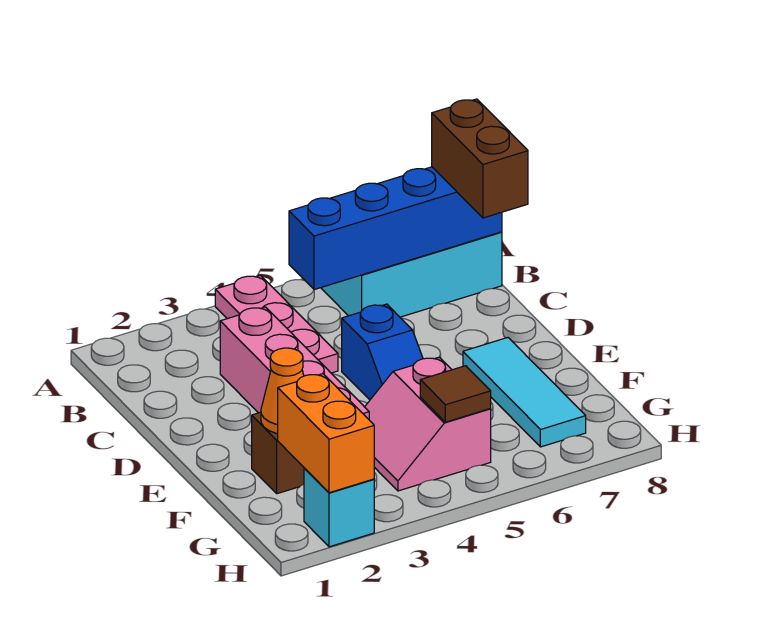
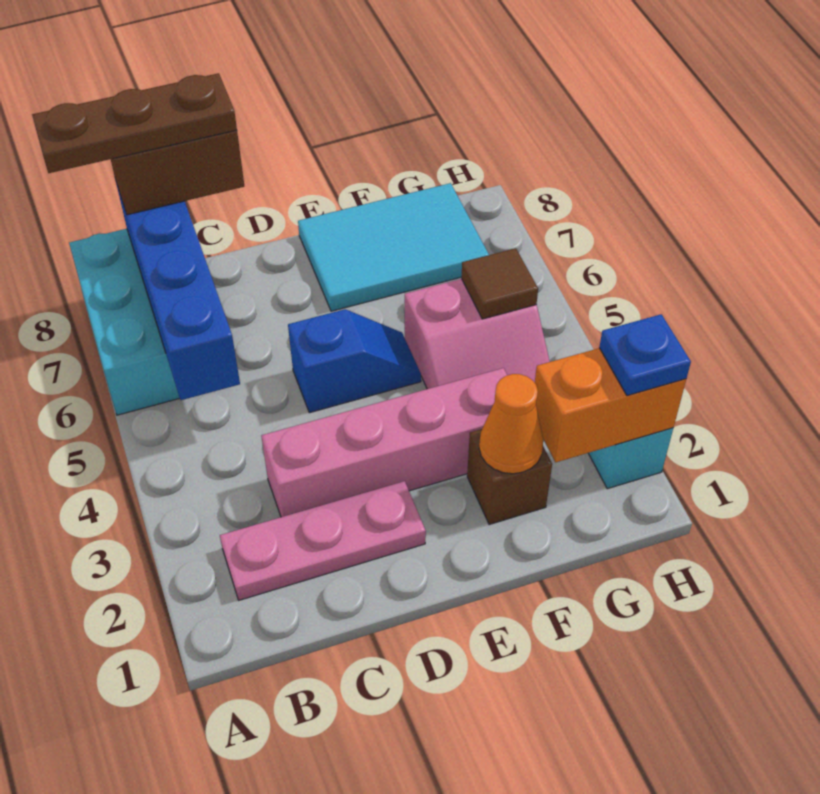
pink 1x3 plate [215,275,338,373] -> pink 1x3 plate moved to [220,481,426,600]
none -> brown 1x3 plate [32,73,237,173]
cyan 1x3 tile [463,338,586,447] -> cyan 2x3 tile [298,183,489,311]
none -> blue 1x1 plate [599,314,691,396]

